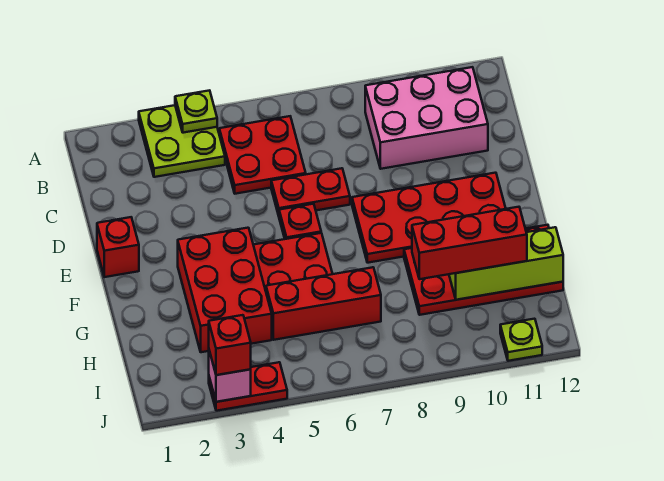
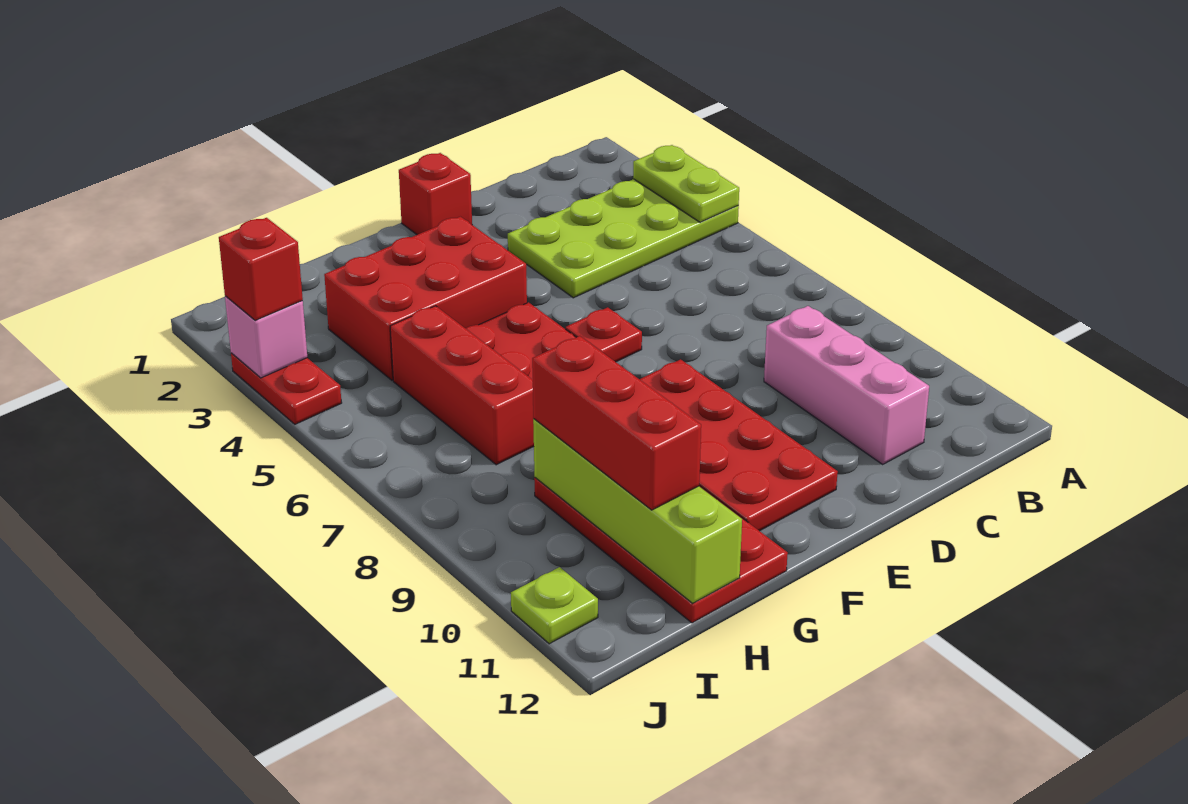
lime 2x2 plate [139,105,225,177] -> lime 2x4 plate [508,179,739,298]
lime 1x1 plate [175,90,217,133] -> lime 1x2 plate [633,145,739,222]
red 2x2 plate [219,116,306,194] -> none
pink 2x3 brick [365,67,488,169] -> pink 1x3 brick [764,306,929,464]
red 1x2 plate [271,168,350,216] -> none
lime 1x3 brick [449,227,563,300] -> lime 1x4 brick [533,419,742,603]

